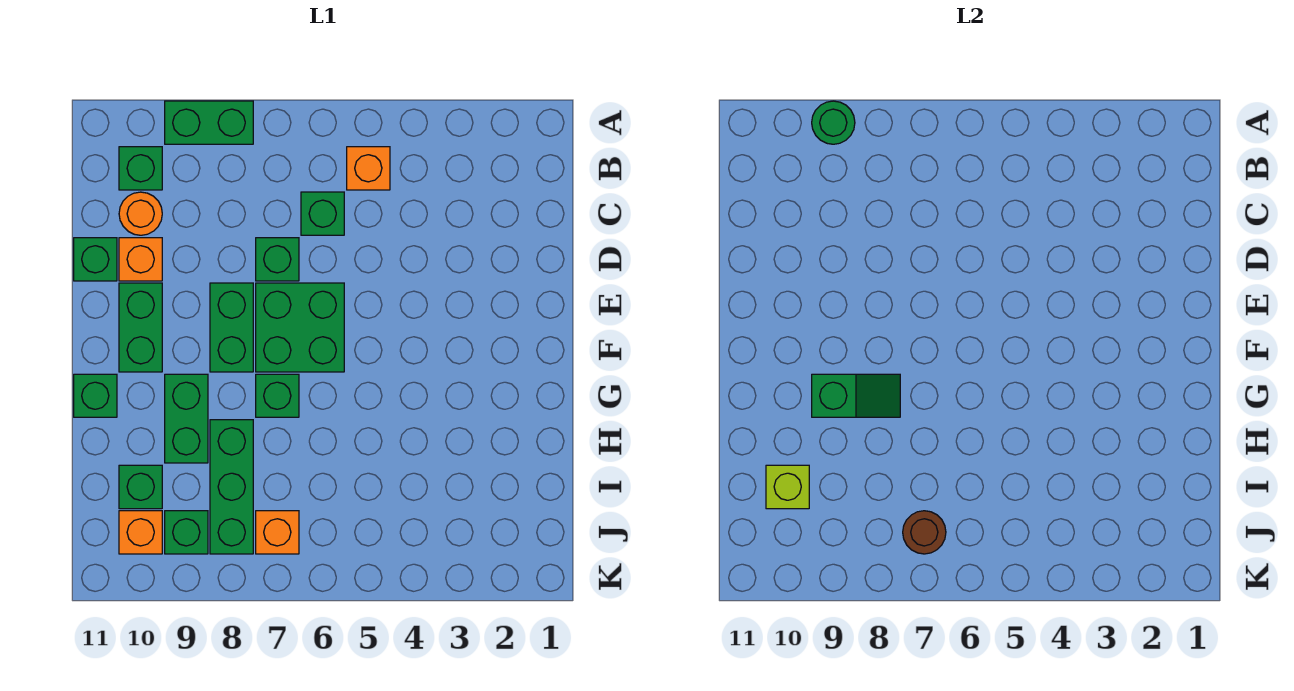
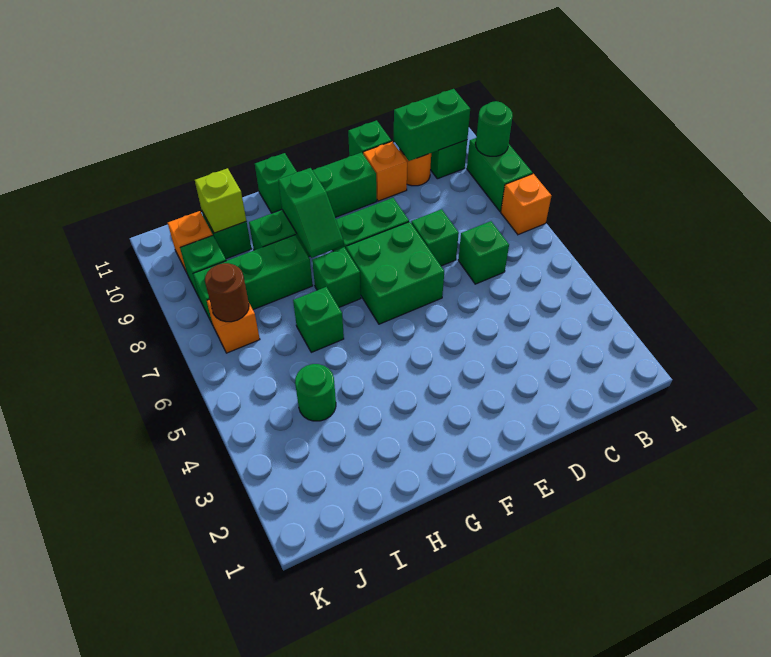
orange 1x1 brick [347,147,390,190] -> orange 1x1 brick moved to [501,174,551,235]
none -> green 1x2 brick [394,89,470,161]
none -> green 1x1 brick [293,287,344,352]
none -> green 1x1 round brick [295,364,336,421]

